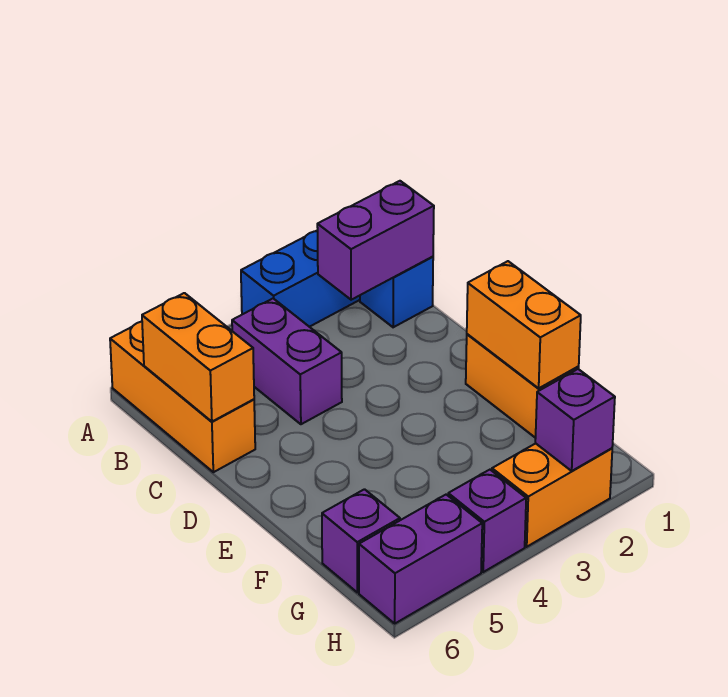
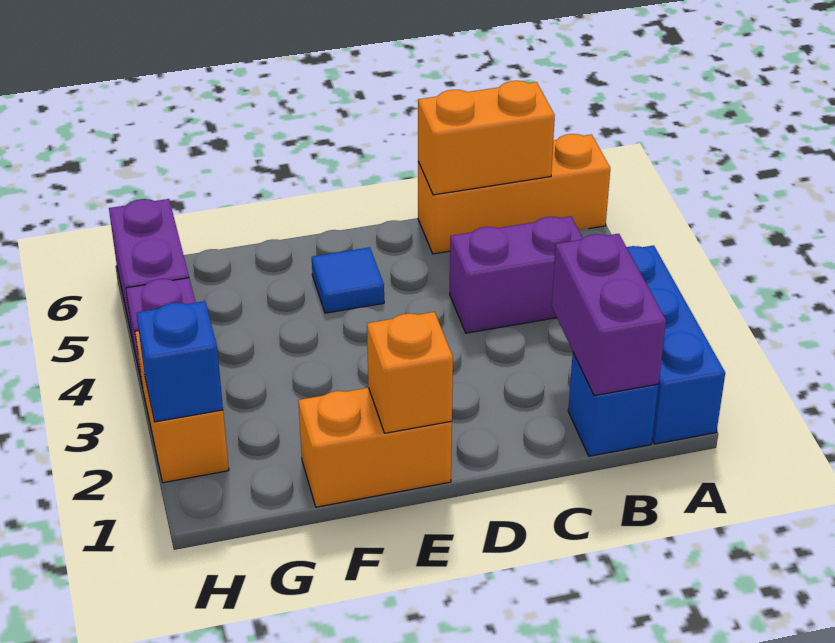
orange 1x2 brick [467,261,581,388] -> orange 1x1 brick [367,312,453,433]
none -> blue 1x1 tile [312,247,384,313]
purple 1x1 brick [322,489,400,592] -> none
purple 1x1 brick [535,369,615,471] -> blue 1x1 brick [136,301,223,422]

